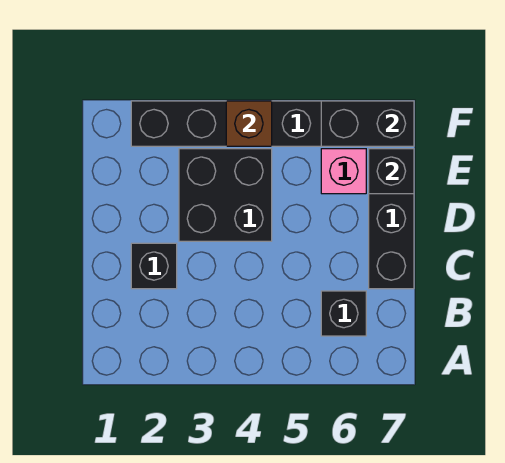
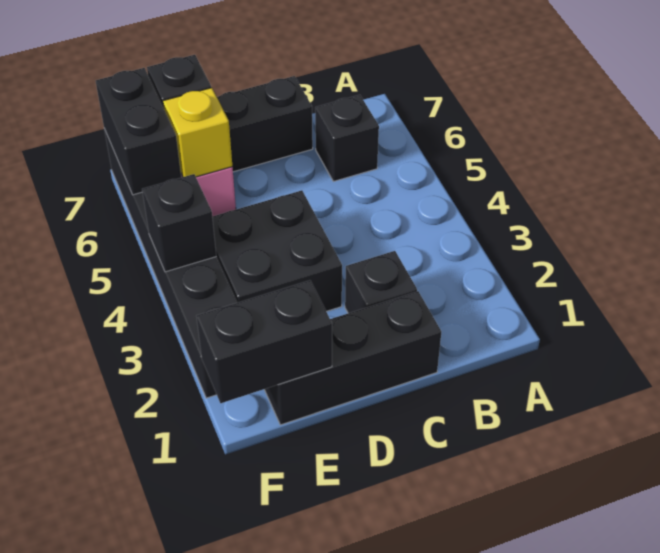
none -> black 1x3 brick [264,291,441,425]
none -> black 1x2 brick [196,280,332,403]
none -> yellow 1x1 brick [163,88,232,177]
brown 1x1 brick [226,101,272,146] -> black 1x1 brick [142,174,216,272]

